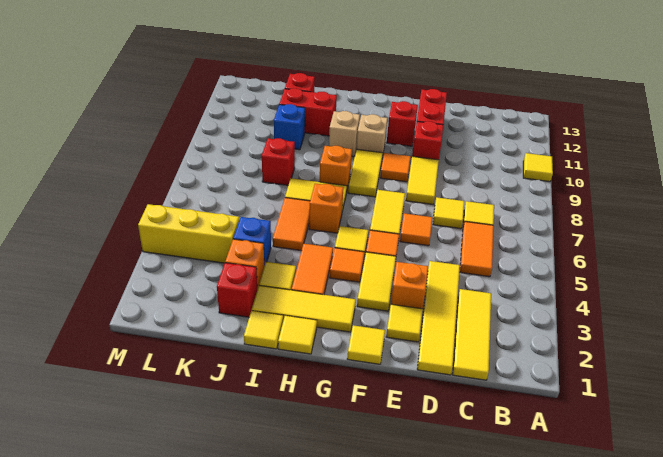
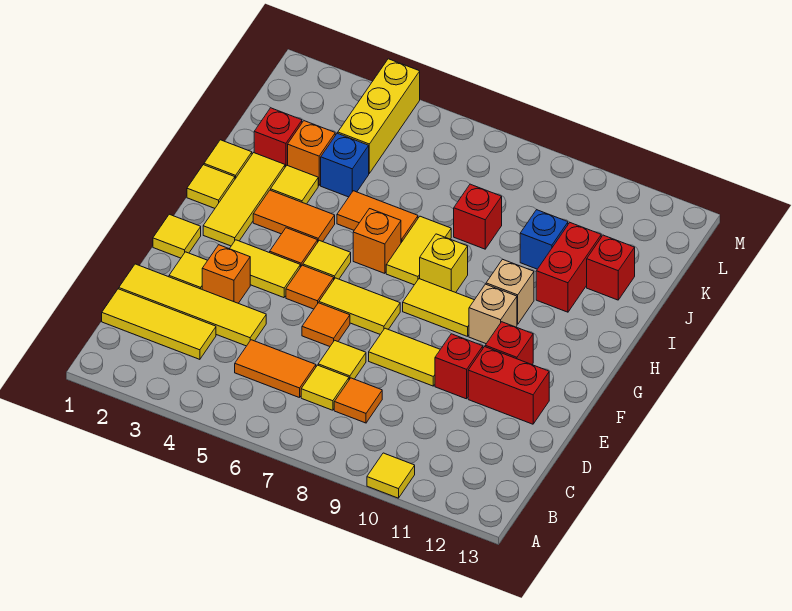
orange 1x1 tile [380,153,411,182] -> orange 1x1 tile moved to [334,378,382,423]
orange 1x1 brick [320,146,352,193] -> yellow 1x1 brick [420,234,468,293]

